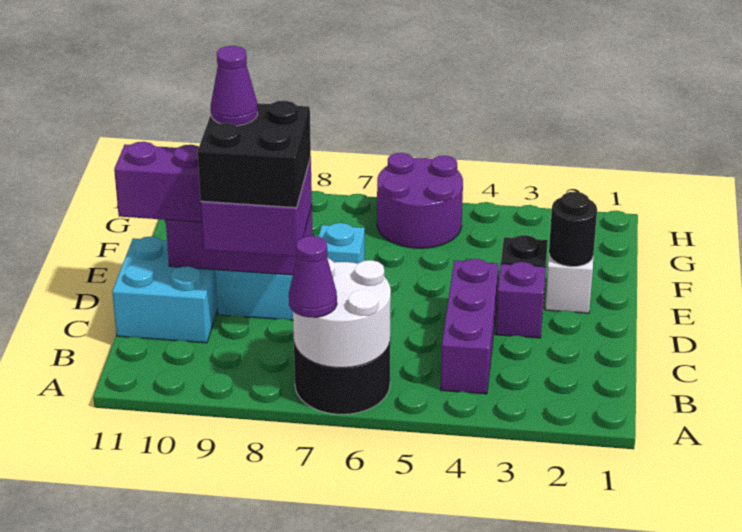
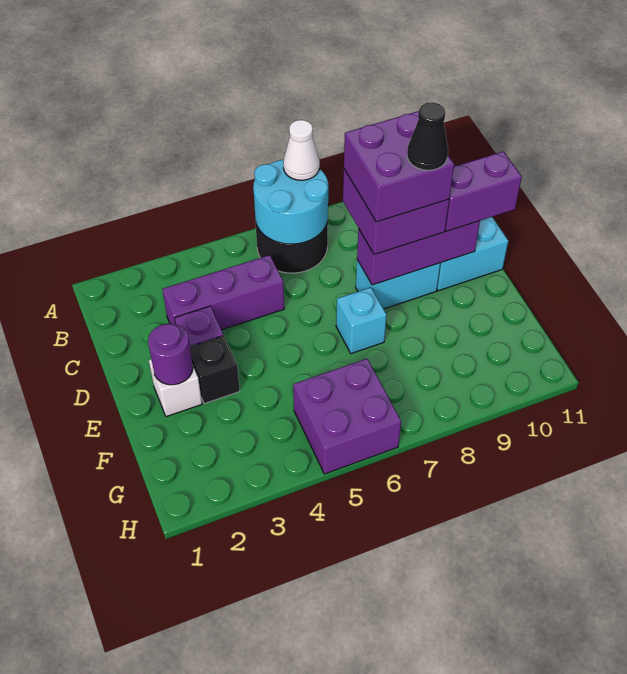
white 2x2 round brick [293,258,391,368] -> cyan 2x2 round brick [253,160,328,244]
purple 1x1 cone [289,236,337,317] -> white 1x1 cone [283,120,320,180]
purple 1x3 brick [441,259,499,394] -> purple 1x3 brick turned to [162,255,284,330]
black 2x2 brick [198,101,311,208] -> purple 2x2 brick [344,111,454,222]
purple 1x1 cone [211,46,258,126] -> black 1x1 cone [407,102,448,170]
black 1x1 round brick [549,192,597,267] -> purple 1x1 round brick [148,324,193,385]
purple 2x2 round brick [377,153,463,248] -> purple 2x2 brick [293,359,401,474]

